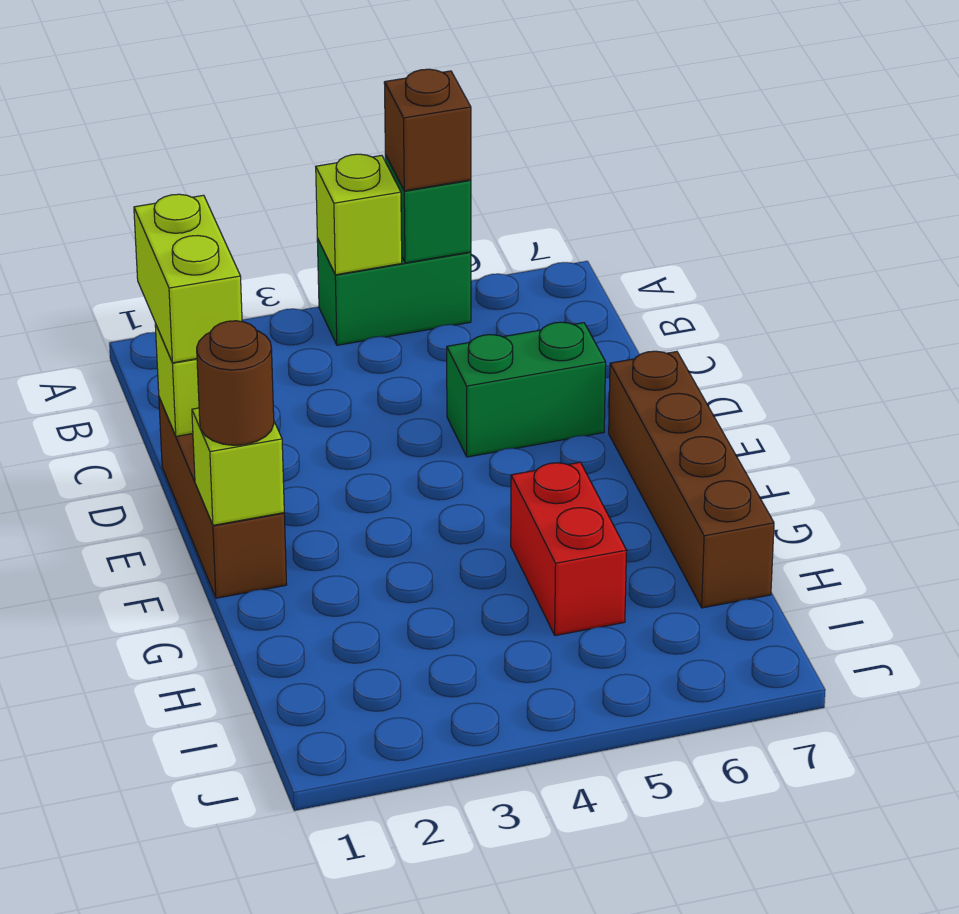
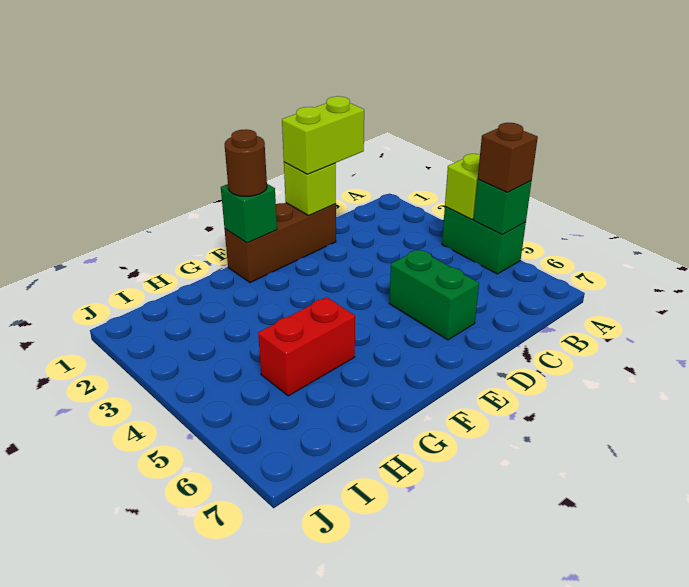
brown 1x4 brick [609,351,774,608] -> none
lime 1x1 brick [192,408,284,525] -> green 1x1 brick [221,184,277,243]

